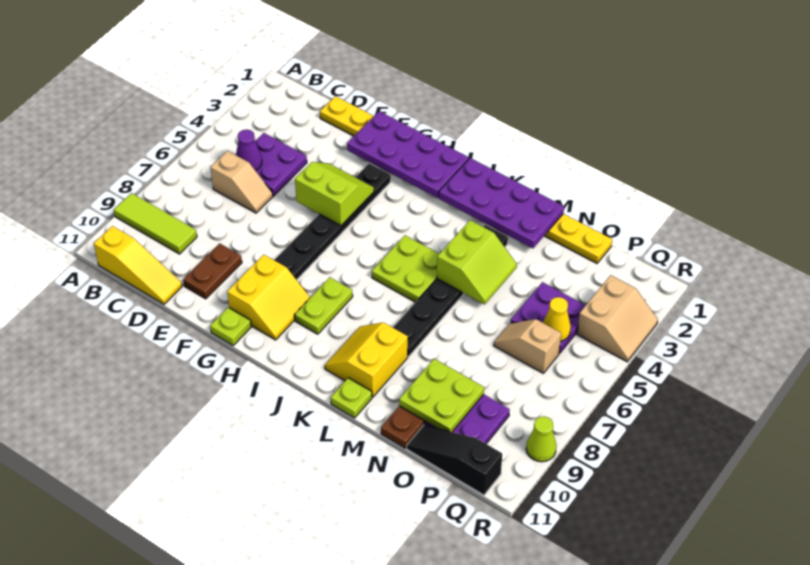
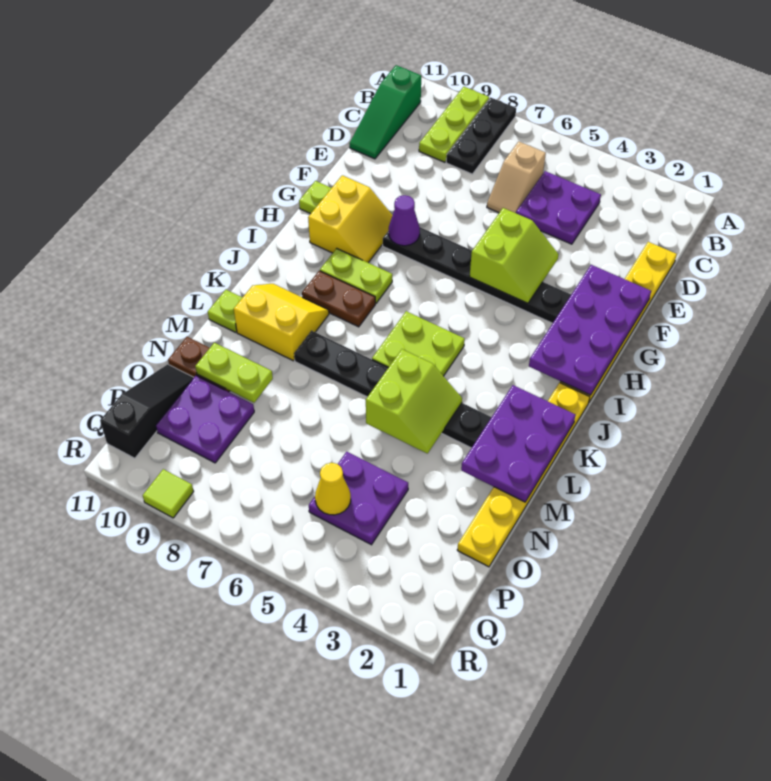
none -> black 1x3 plate [446,98,516,174]
lime 1x3 tile [114,193,197,254] -> lime 1x3 plate [419,87,489,162]
yellow 1x3 slope [94,226,182,304] -> green 1x3 slope [350,65,421,159]
purple 1x1 cone [236,130,262,171] -> purple 1x1 cone moved to [389,195,420,246]
brown 1x2 plate [183,243,242,299] -> brown 1x2 plate moved to [302,271,375,327]
yellow 2x2 slope [227,255,310,340] -> yellow 2x2 slope turned to [308,175,393,263]
purple 2x4 plate [439,158,564,248] -> purple 2x3 plate [461,385,575,502]
lime 2x2 slope [437,220,517,304] -> lime 2x2 slope turned to [366,349,462,454]
lime 2x2 plate [399,359,484,432] -> lime 1x2 plate [195,343,273,403]
tan 1x2 slope [494,319,561,373] -> none
tan 2x2 slope [577,275,658,362] -> none
lime 1x1 cone [526,416,556,462] -> lime 1x1 tile [143,469,194,518]

